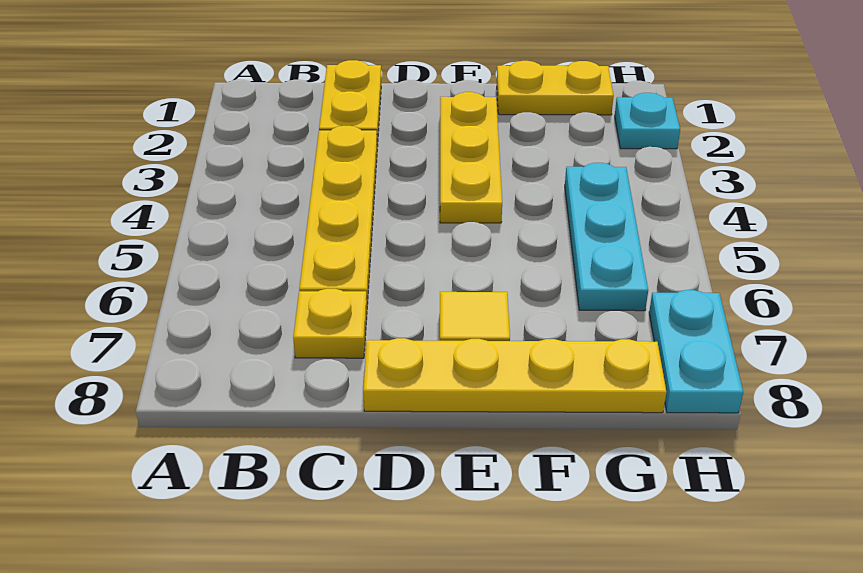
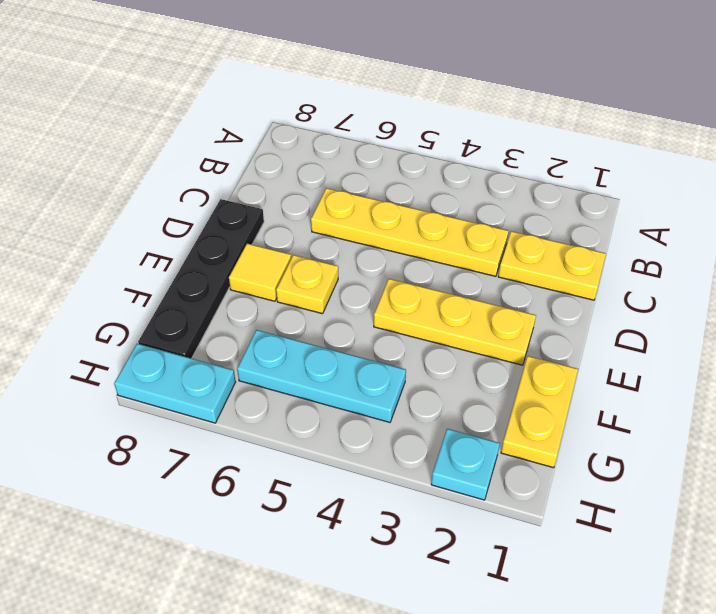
yellow 1x1 plate [293,289,367,358] -> yellow 1x1 plate moved to [276,255,338,314]
yellow 1x4 plate [363,338,667,413] -> black 1x4 plate [138,199,264,358]

